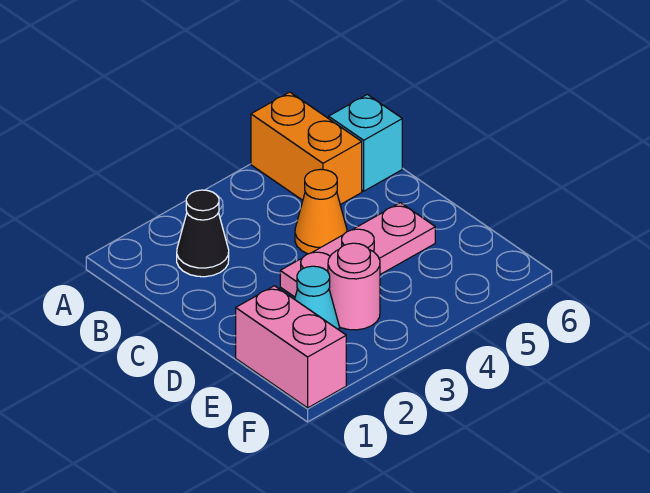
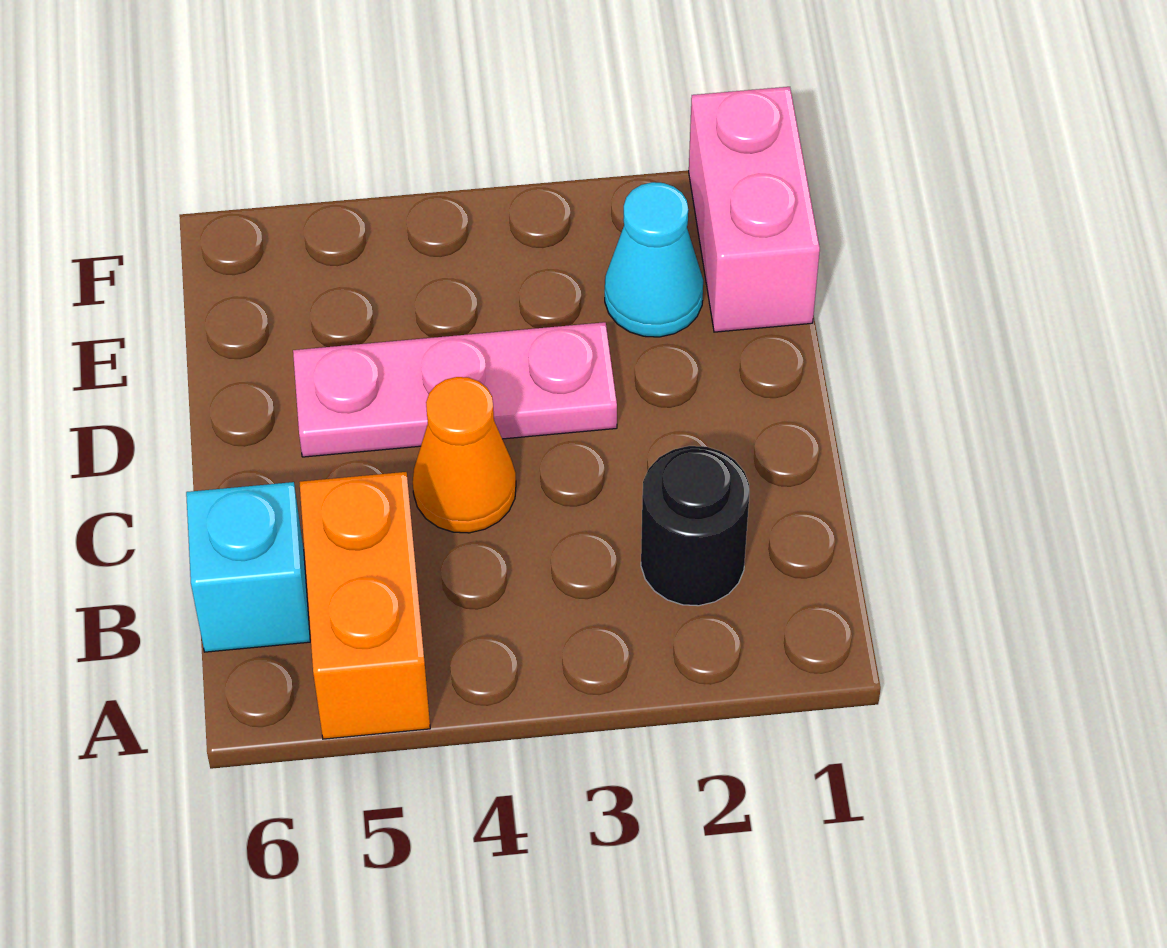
black 1x1 cone [177,190,229,277] -> black 1x1 round brick [641,446,749,606]
pink 1x1 round brick [328,243,380,330] -> none

